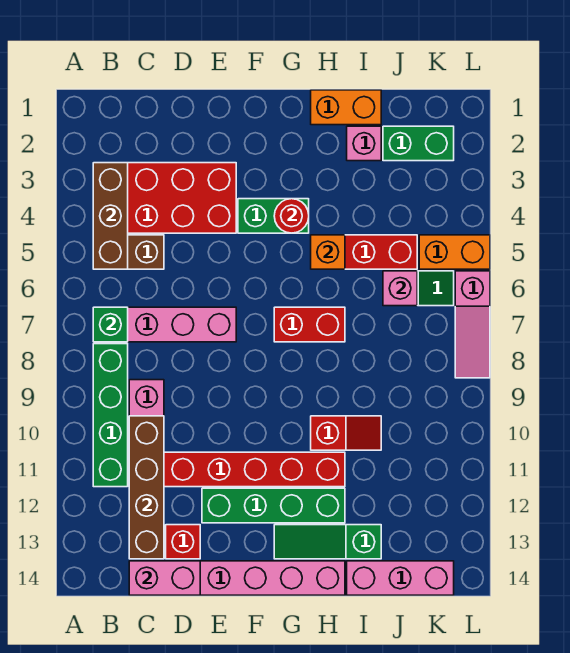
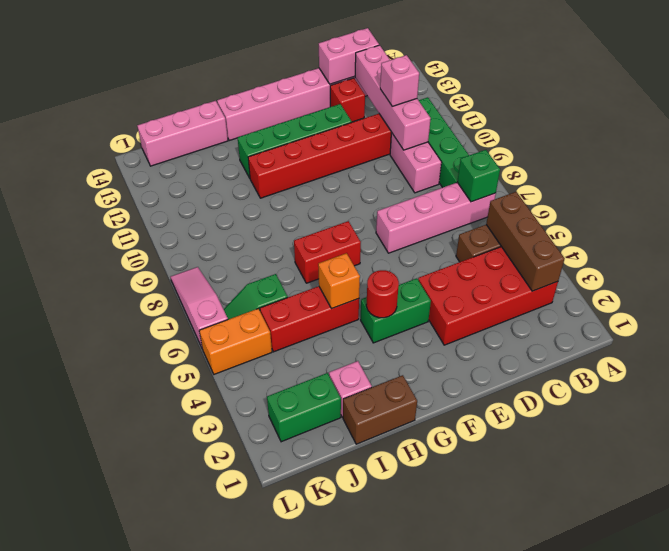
brown 1x4 brick [129,416,164,559] -> pink 1x4 brick [355,45,431,150]
green 1x3 slope [274,525,381,559] -> none
orange 1x2 brick [311,90,381,125] -> brown 1x2 brick [343,375,417,444]
red 1x2 slope [311,416,381,450] -> none
pink 1x1 brick [383,271,417,306] -> pink 1x1 brick moved to [380,55,419,106]

